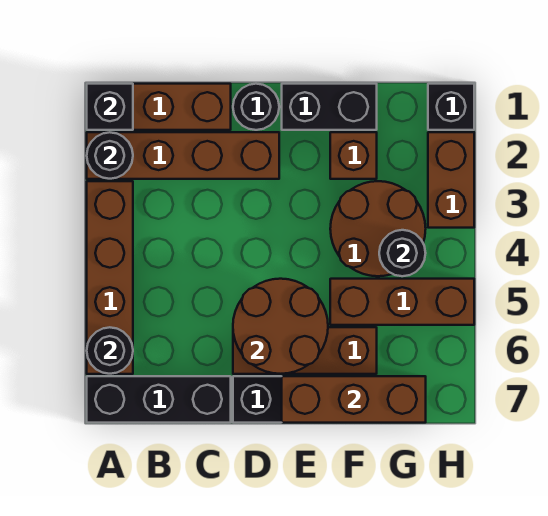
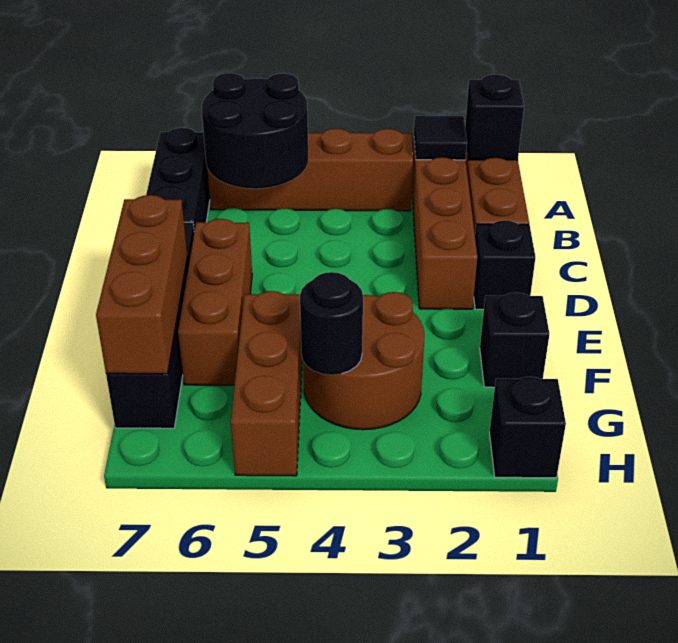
black 1x1 round brick [87,132,133,179] -> black 1x1 tile [414,116,467,160]
black 1x1 round brick [87,327,133,374] -> black 2x2 round brick [202,73,308,189]
black 1x1 round brick [233,84,279,130] -> black 1x1 brick [474,220,535,309]
brown 2x2 round brick [233,279,328,374] -> none
black 1x2 brick [282,84,377,130] -> black 1x1 brick [480,293,549,387]
brown 1x1 brick [330,132,377,179] -> none
brown 1x2 brick [428,132,474,228] -> none

